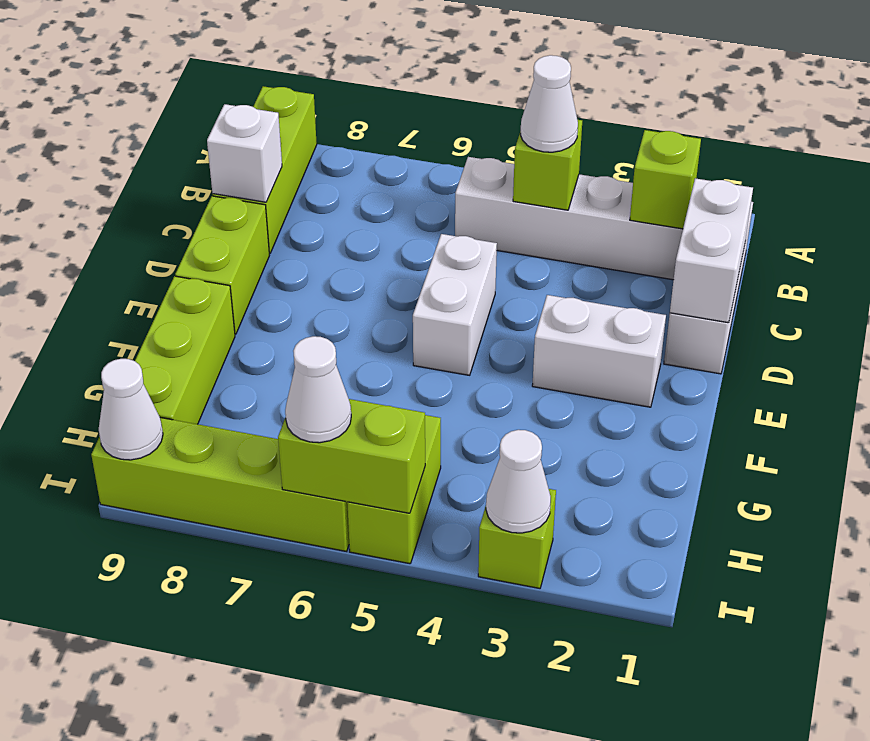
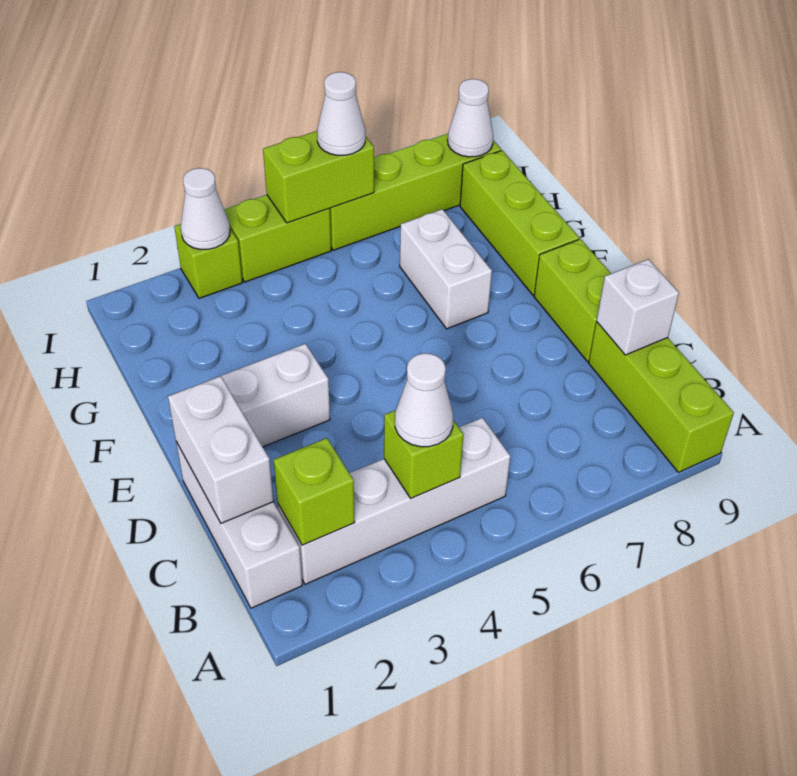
white 1x2 brick [413,234,497,375] -> white 1x2 brick moved to [400,209,492,329]
lime 1x2 brick [347,415,441,564] -> lime 1x2 brick turned to [224,195,331,282]

